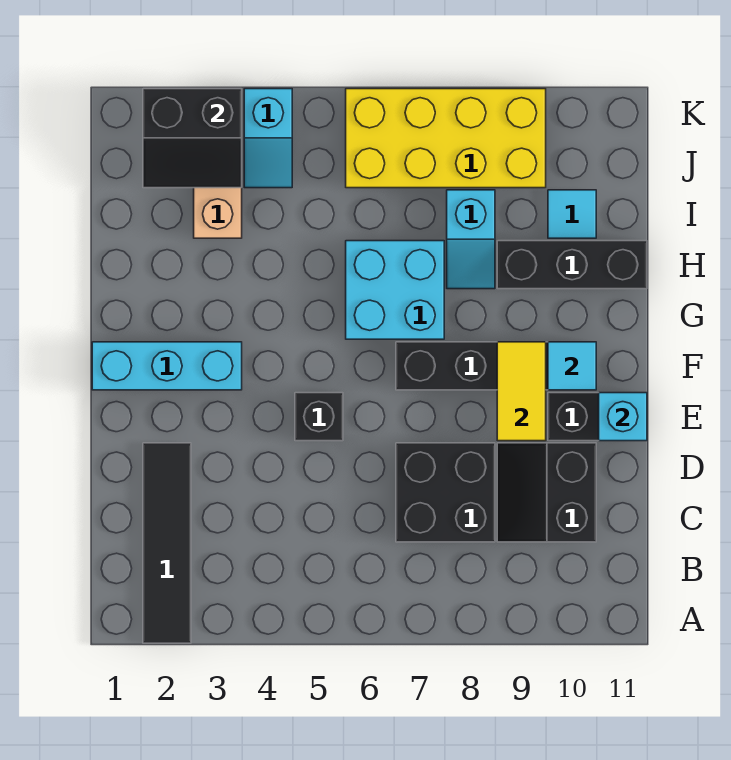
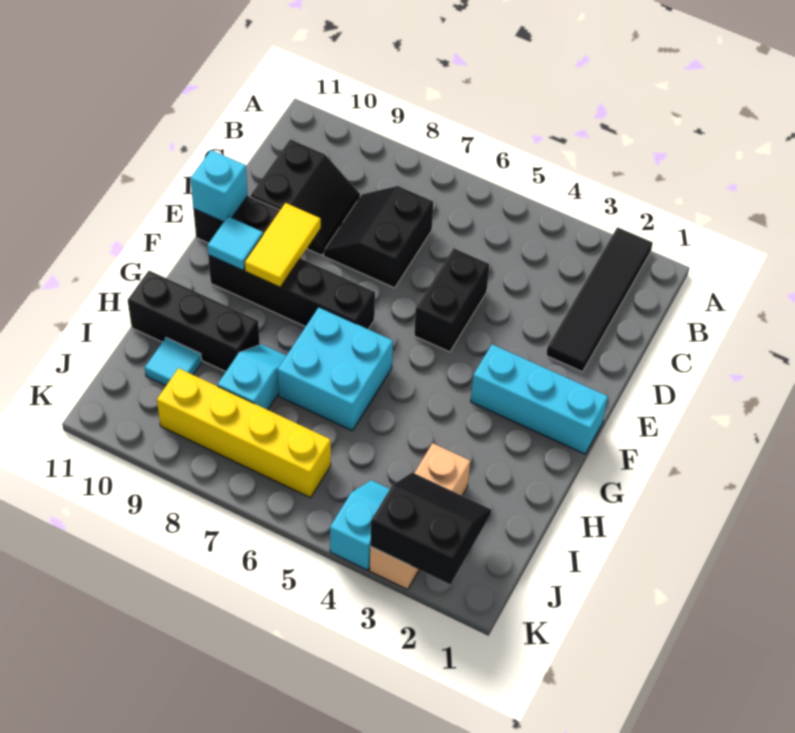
black 2x2 brick [396,443,495,542] -> black 2x2 slope [324,186,433,288]
black 1x1 brick [295,393,343,441] -> black 1x2 brick [414,248,489,352]
yellow 2x4 brick [346,89,546,188] -> yellow 1x4 brick [157,368,331,498]

